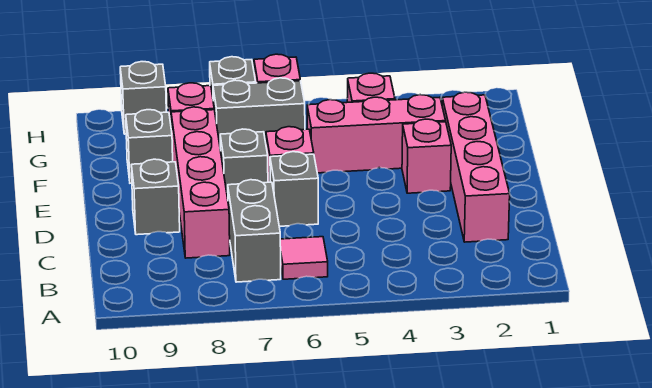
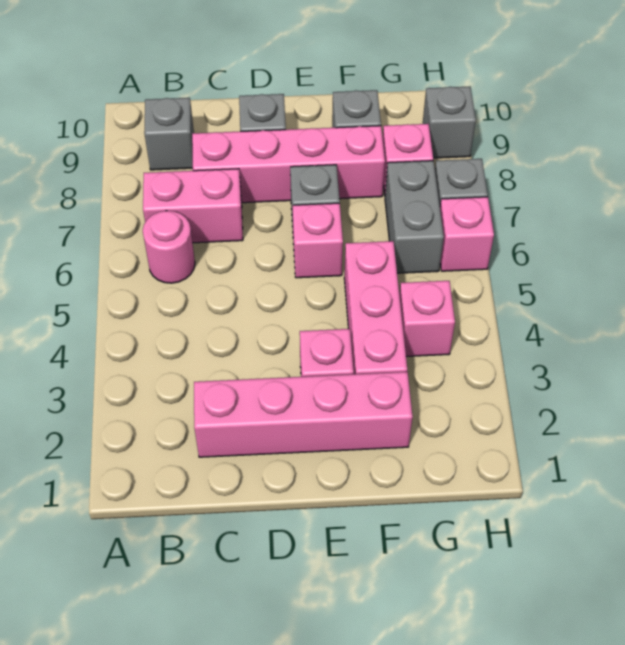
pink 1x1 tile [280,237,328,279] -> pink 1x1 round brick [143,211,195,283]
grey 1x2 brick [228,180,281,282] -> pink 1x2 brick [143,169,243,243]
grey 1x1 brick [270,152,318,226] -> grey 1x1 brick moved to [144,98,194,170]

